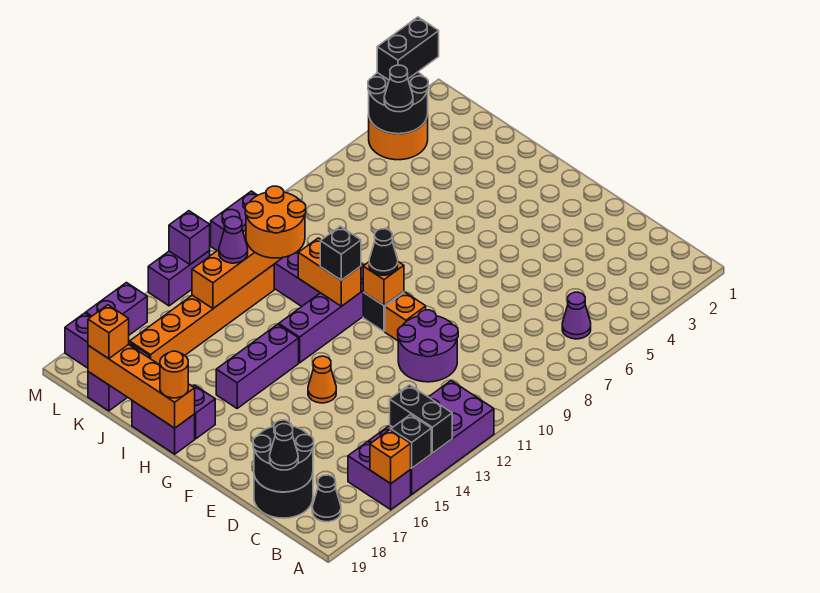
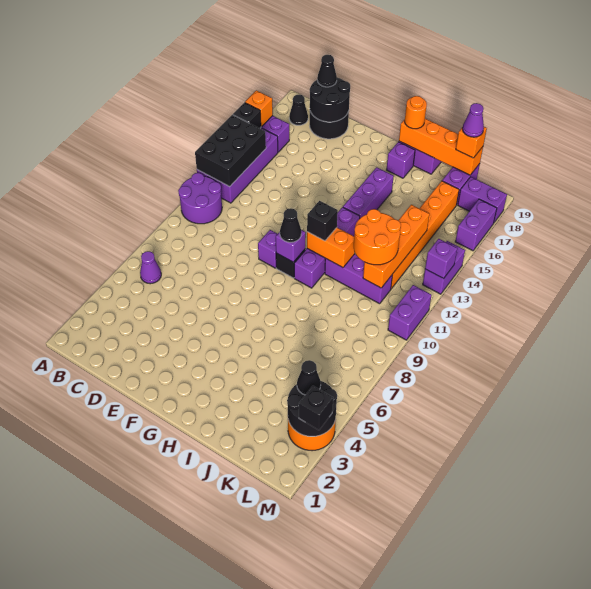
black 1x2 brick [390,385,452,453] -> black 2x3 brick [195,115,266,187]
purple 2x2 round brick [398,310,458,382] -> purple 2x2 round brick moved to [178,173,222,224]
orange 1x1 brick [385,292,426,341] -> purple 1x1 brick [258,230,277,268]
orange 1x1 cone [308,356,336,403] -> none
orange 1x1 brick [363,262,404,305] -> purple 1x1 brick [276,230,306,262]
purple 1x1 cone [219,217,248,263] -> purple 1x1 cone moved to [463,103,484,137]
black 1x2 brick [377,17,439,80] -> black 1x1 brick [299,386,333,430]

